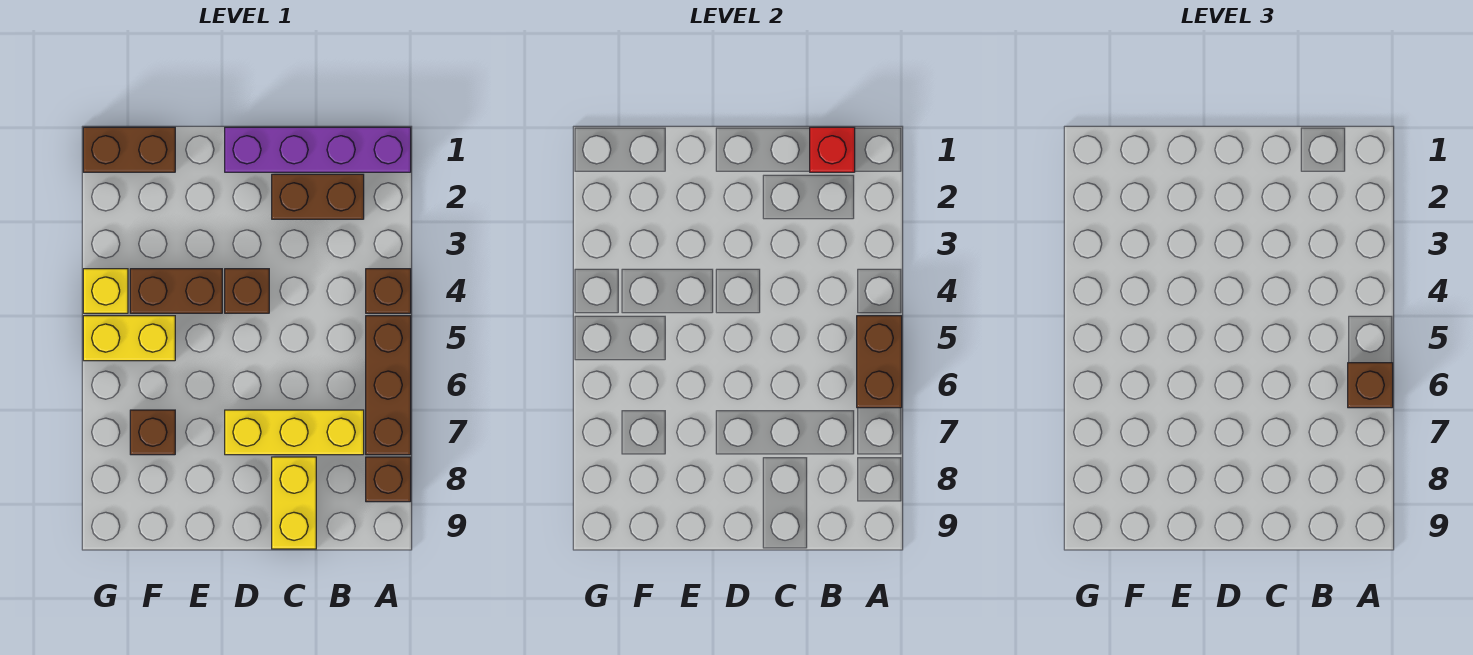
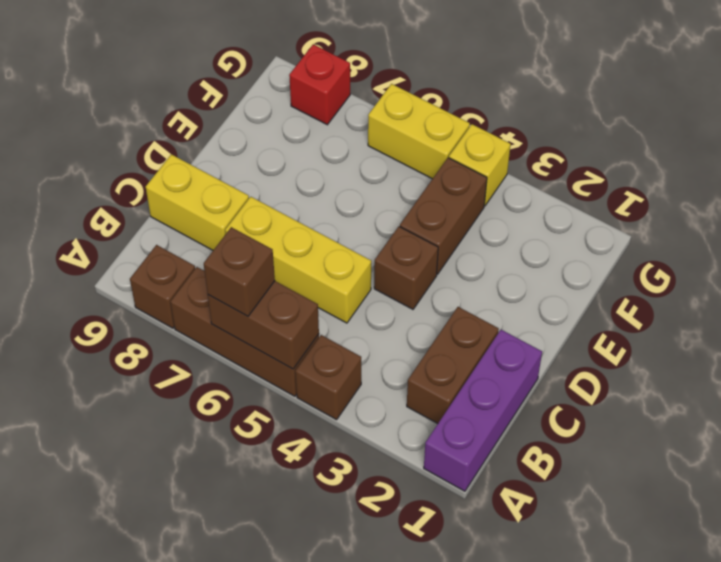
purple 1x4 brick [225,127,411,172] -> purple 1x3 brick [424,330,542,491]
red 1x1 brick [810,127,855,172] -> red 1x1 brick moved to [289,44,350,125]
yellow 1x3 brick [225,410,364,455] -> yellow 1x3 brick turned to [225,197,371,323]
brown 1x2 brick [83,127,175,172] -> none
yellow 1x2 brick [83,316,175,361] -> yellow 1x2 brick turned to [368,84,470,179]
brown 1x1 brick [130,410,175,455] -> none

